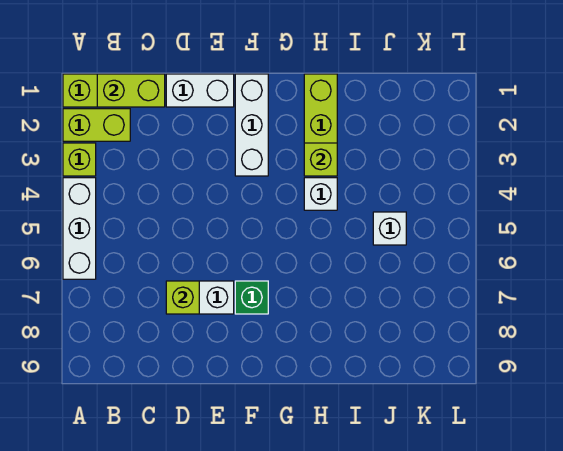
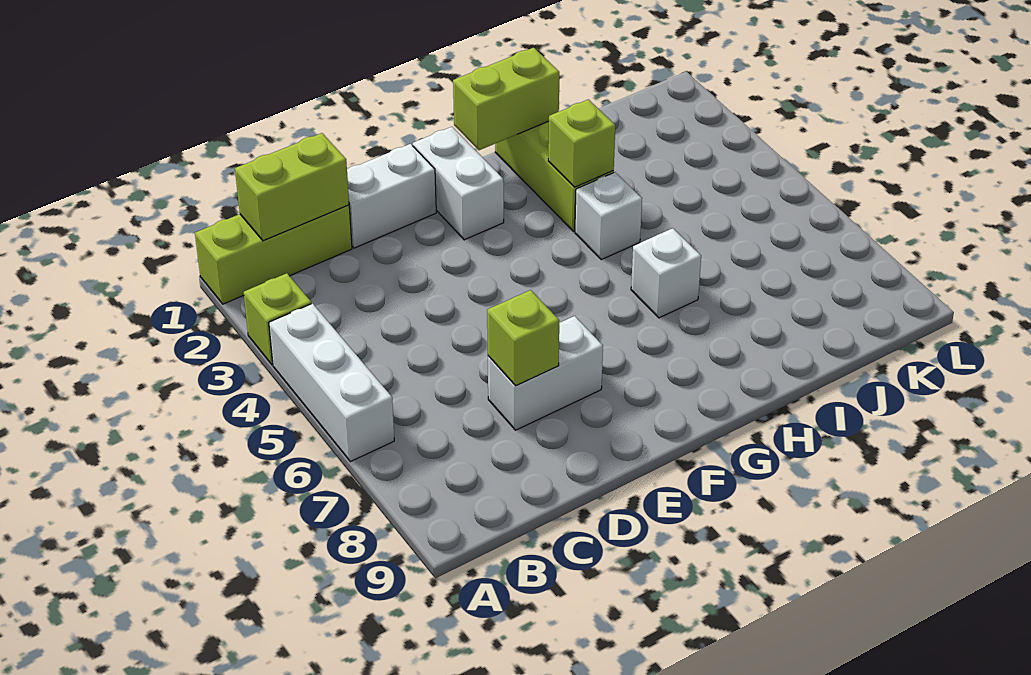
lime 1x2 brick [63,109,130,141] -> lime 1x2 brick moved to [453,48,559,150]
white 1x3 brick [235,74,268,176] -> white 1x2 brick [413,127,504,240]
green 1x1 brick [235,281,268,314] -> none
white 1x1 brick [373,212,406,245] -> white 1x1 brick moved to [631,228,701,318]

